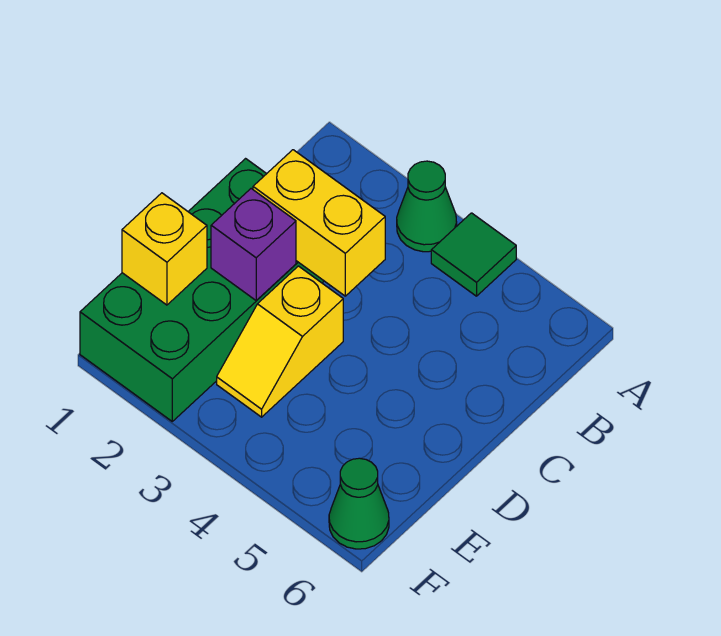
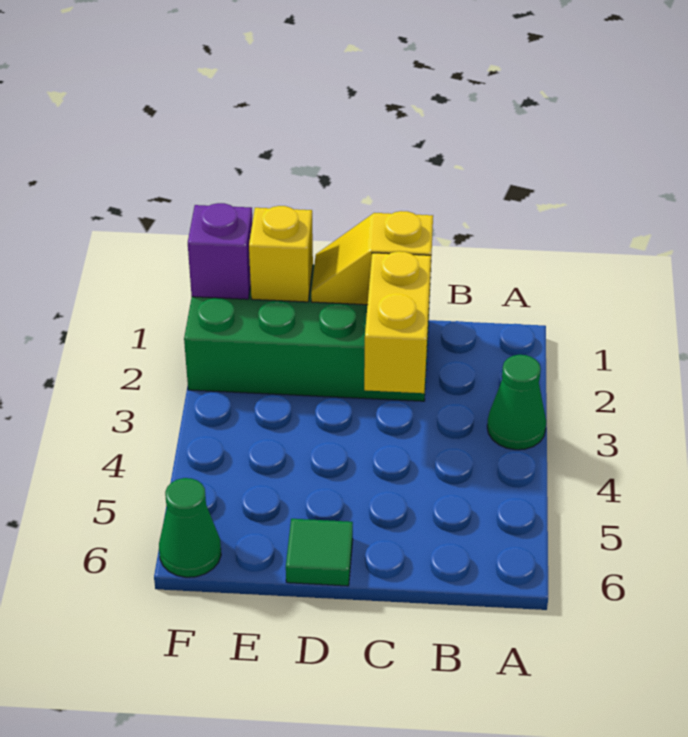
green 1x1 tile [431,213,516,296] -> green 1x1 tile moved to [286,519,353,586]
purple 1x1 brick [211,189,296,301] -> purple 1x1 brick moved to [188,203,252,299]
yellow 1x2 slope [217,266,343,417] -> yellow 1x2 slope moved to [311,211,433,305]

